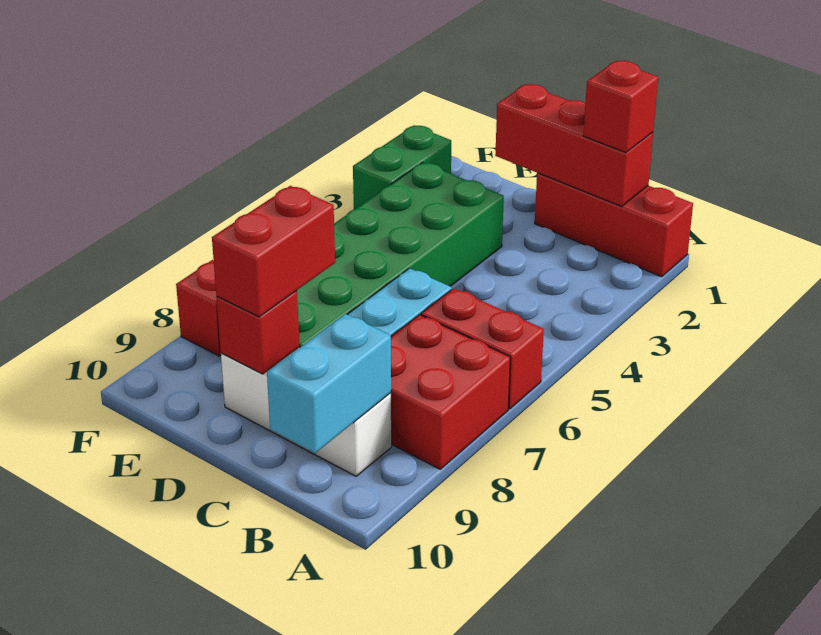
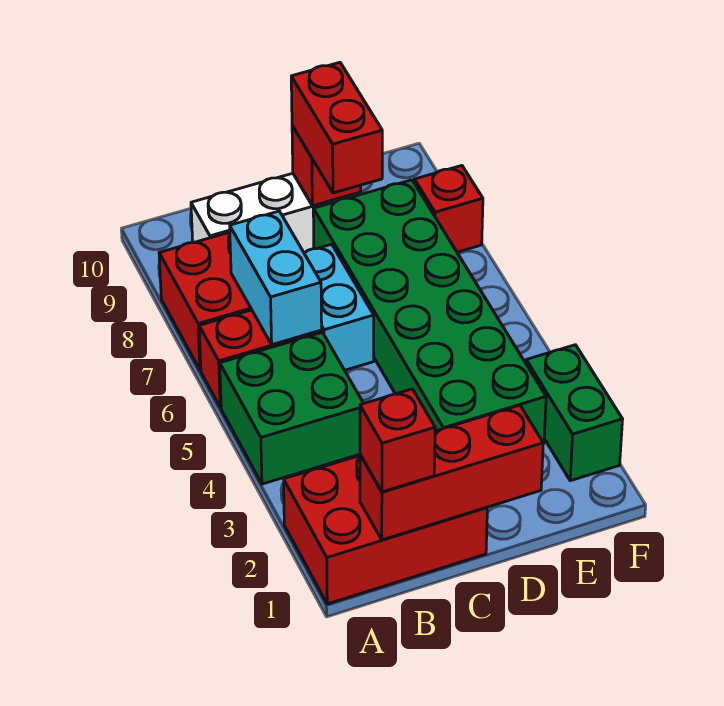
red 1x3 brick [535,173,693,277] -> red 2x3 brick [284,456,487,604]
none -> green 2x2 brick [220,332,364,484]
cyan 1x2 brick [267,314,391,453] -> cyan 1x2 brick moved to [230,211,322,345]

